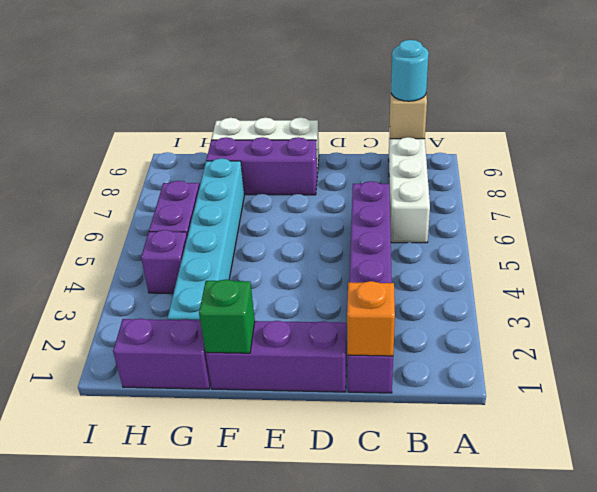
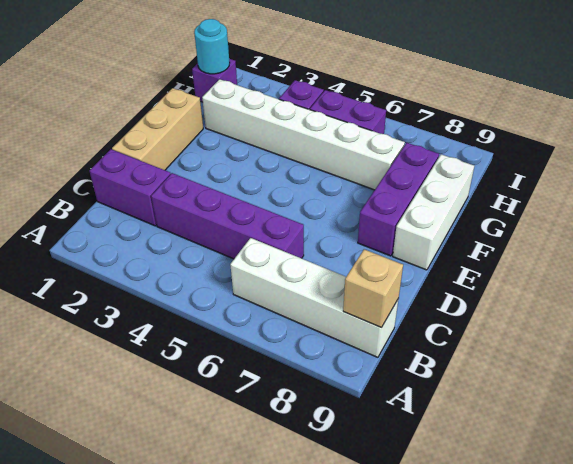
cyan 1x1 round brick [391,40,429,101] -> cyan 1x1 round brick moved to [194,19,230,74]
orange 1x1 brick [347,281,395,356] -> none
purple 1x3 brick [206,321,347,392] -> tan 1x3 brick [112,88,203,170]
green 1x1 brick [199,279,255,353] -> none
purple 1x2 brick [113,318,211,389] -> purple 1x1 brick [192,59,237,102]
cyan 1x6 brick [168,158,244,320] -> white 1x6 brick [202,79,405,190]

